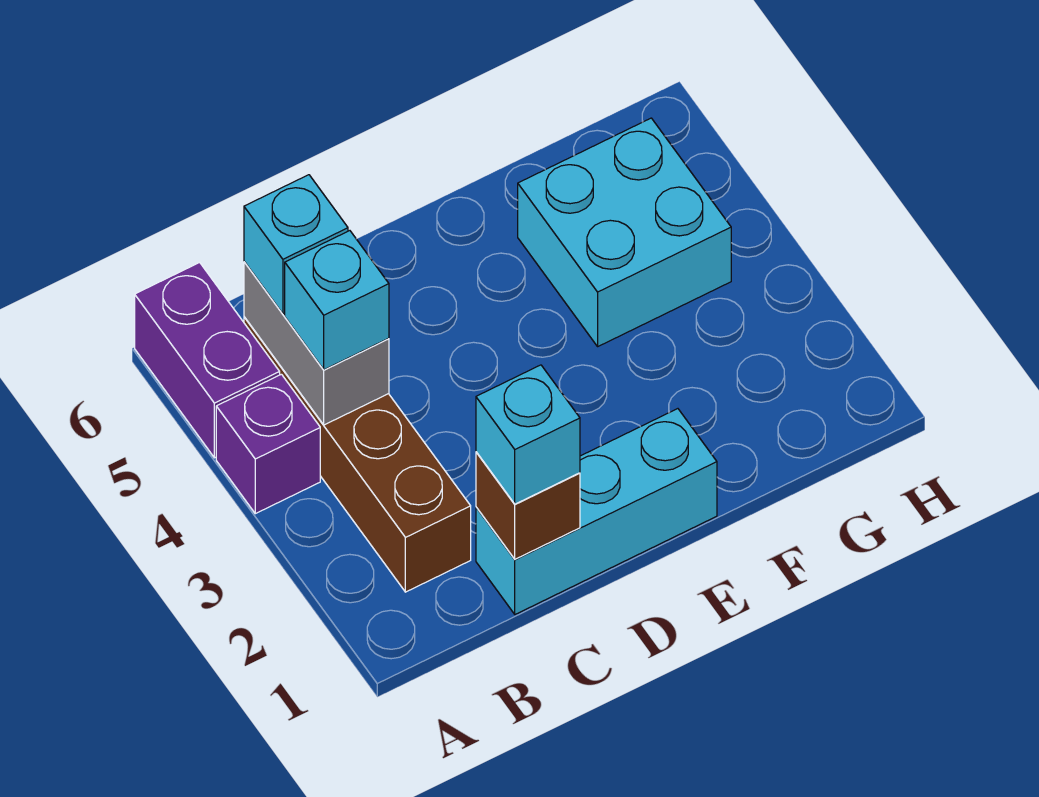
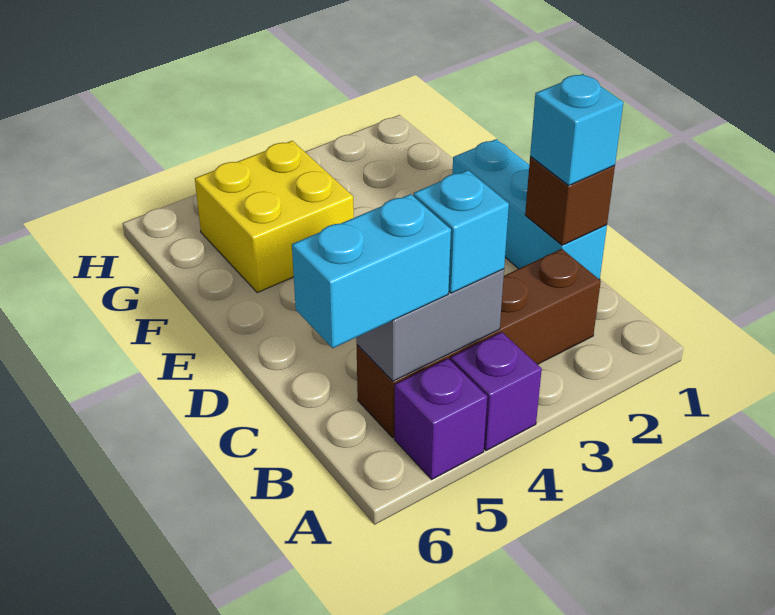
purple 1x2 brick [135,262,280,458] -> purple 1x1 brick [394,358,487,479]
cyan 1x1 brick [244,175,348,314] -> cyan 1x2 brick [292,194,451,348]
cyan 2x2 brick [518,118,731,346] -> yellow 2x2 brick [195,141,354,293]

